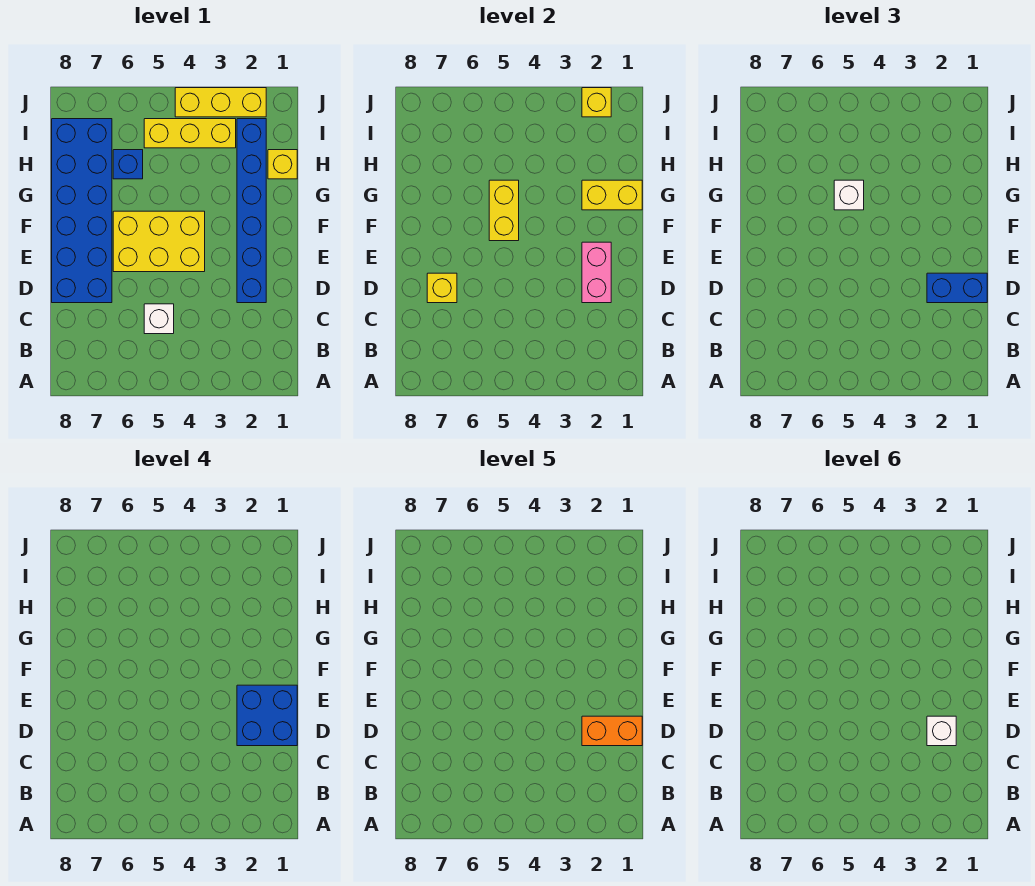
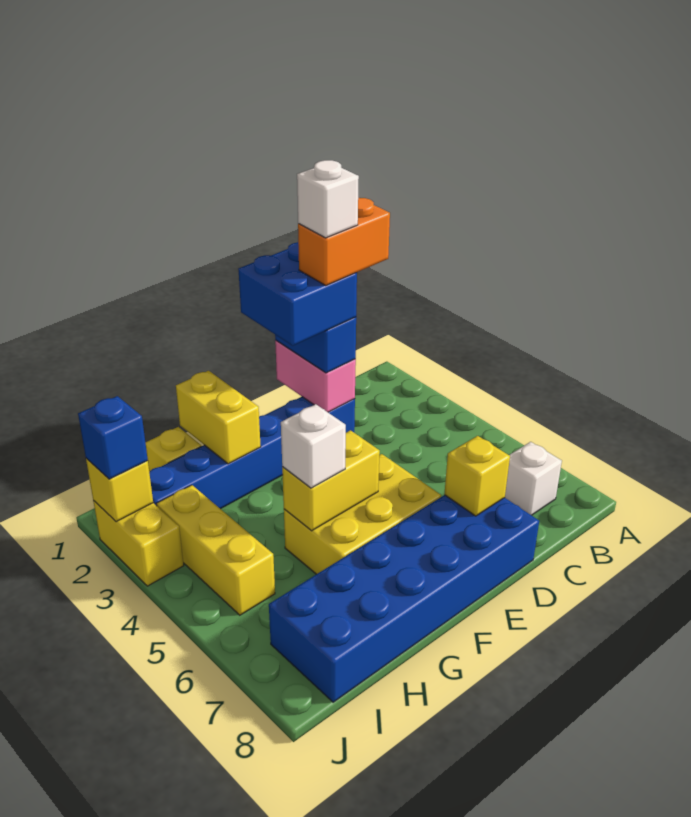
white 1x1 brick [144,304,174,334] -> white 1x1 brick moved to [505,442,562,515]
orange 1x2 brick [582,716,642,746] -> orange 1x2 brick turned to [298,198,390,285]
pink 1x2 brick [582,242,611,303] -> pink 1x2 brick turned to [275,341,356,412]
yellow 2x3 brick [113,211,205,272] -> yellow 2x3 brick turned to [284,454,441,574]
blue 1x1 brick [113,150,143,179] -> blue 1x1 brick moved to [78,396,148,479]
yellow 1x3 brick [175,88,266,117] -> yellow 1x2 brick [93,501,184,586]

